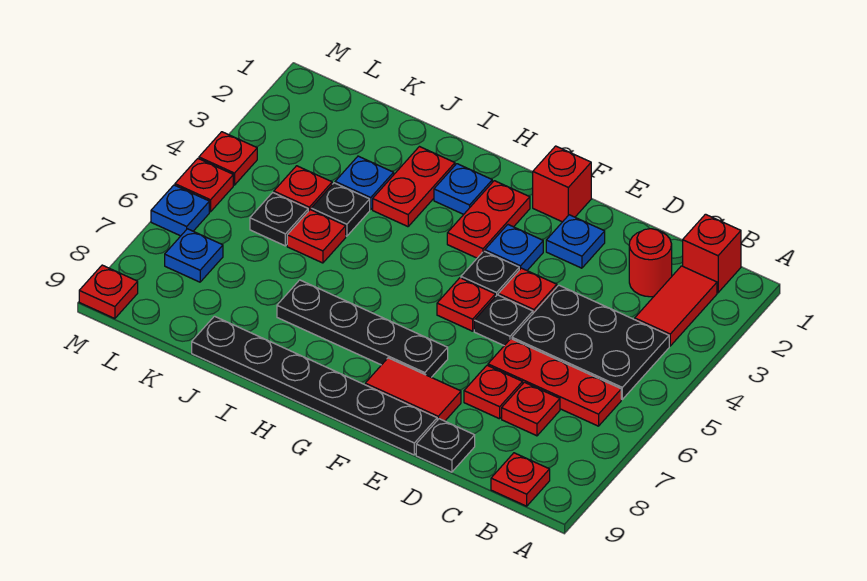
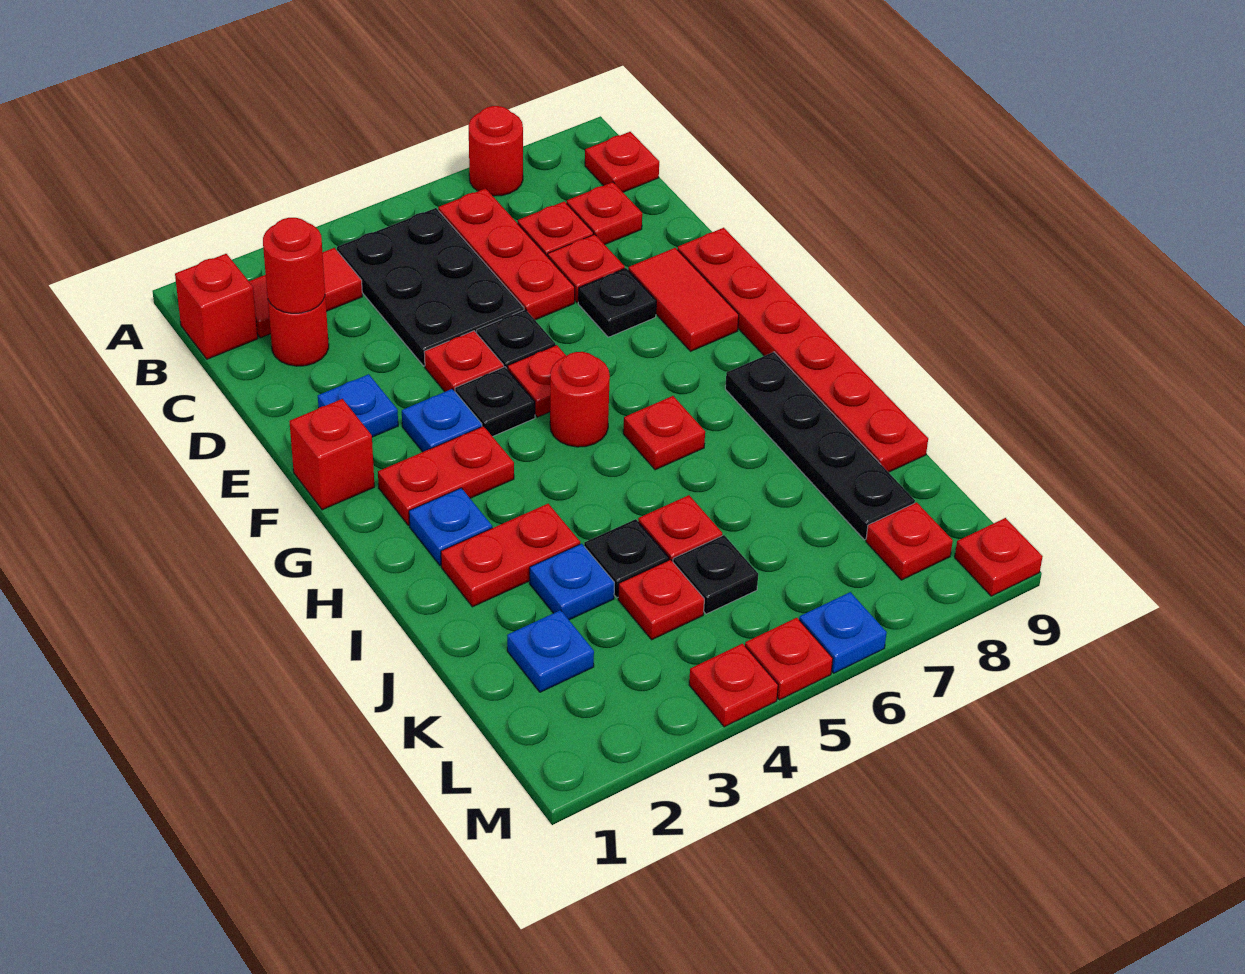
none -> red 1x1 round brick [469,106,523,196]
none -> red 1x1 round brick [263,218,325,313]
none -> red 1x1 plate [567,182,642,245]
black 1x1 plate [416,419,475,472] -> black 1x1 plate moved to [578,268,656,337]
black 1x6 plate [192,316,437,455] -> red 1x6 plate [678,228,928,472]
black 1x4 plate [277,280,448,377] -> black 1x4 plate moved to [725,352,915,540]
none -> red 1x1 round brick [550,352,610,447]
none -> red 1x1 plate [623,396,705,470]
blue 1x1 plate [165,229,223,282] -> blue 1x1 plate moved to [507,610,594,692]
none -> red 1x1 plate [866,502,953,580]

